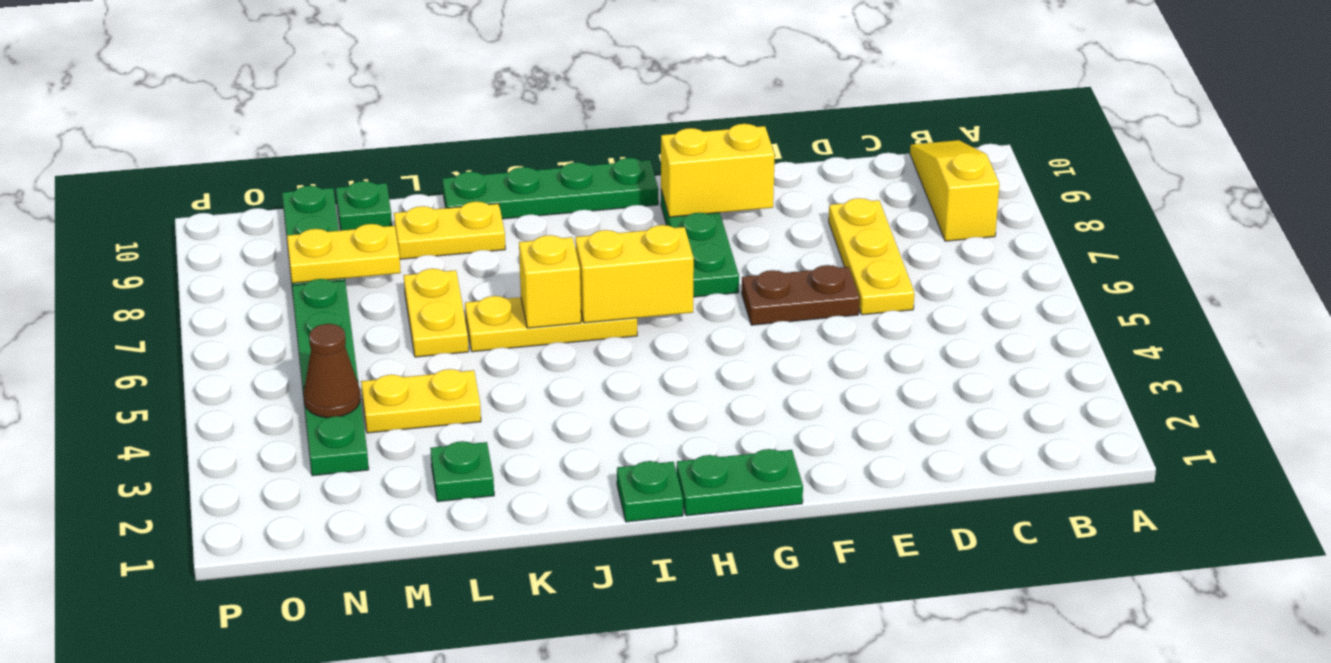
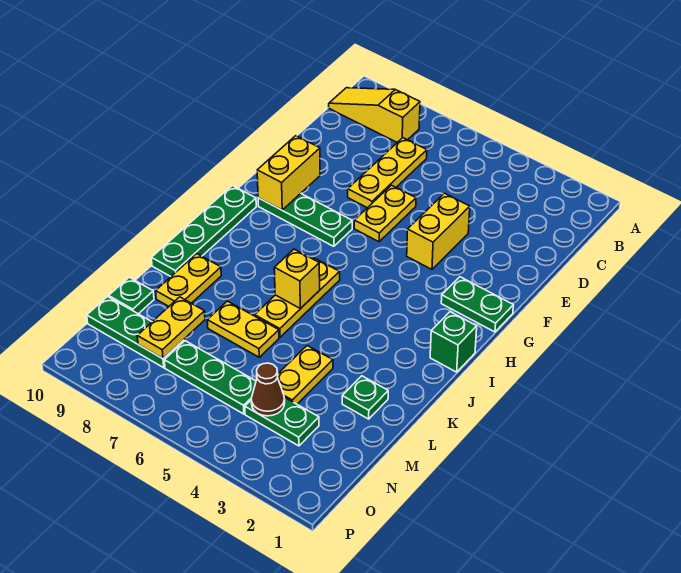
yellow 1x3 plate [829,198,914,315] -> yellow 1x3 plate turned to [348,138,427,208]
brown 1x2 plate [742,265,860,325] -> yellow 1x2 plate [354,185,416,242]
green 1x2 plate [677,449,803,516] -> green 1x2 plate turned to [441,277,513,332]
yellow 1x2 brick [575,225,694,323] -> yellow 1x2 brick moved to [407,193,470,269]
green 1x1 plate [617,461,683,522] -> green 1x1 brick [430,312,477,372]

